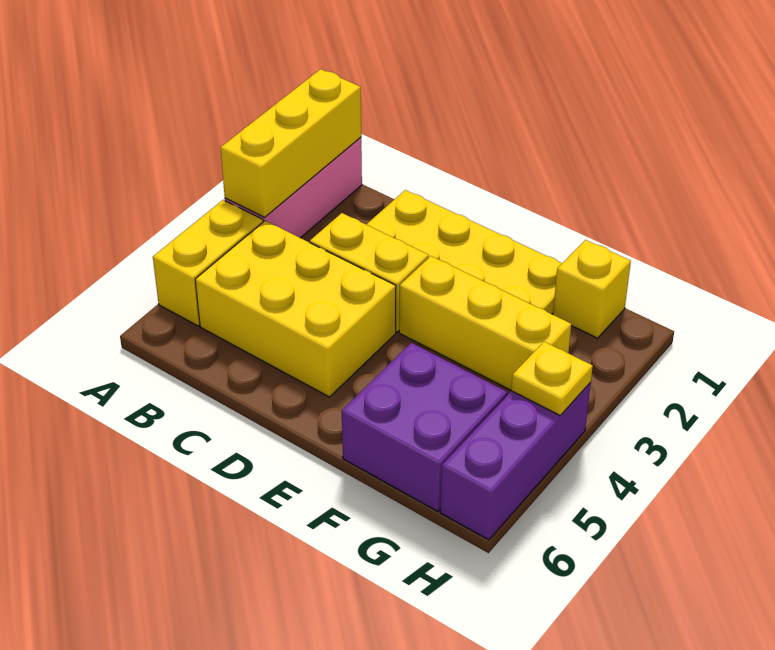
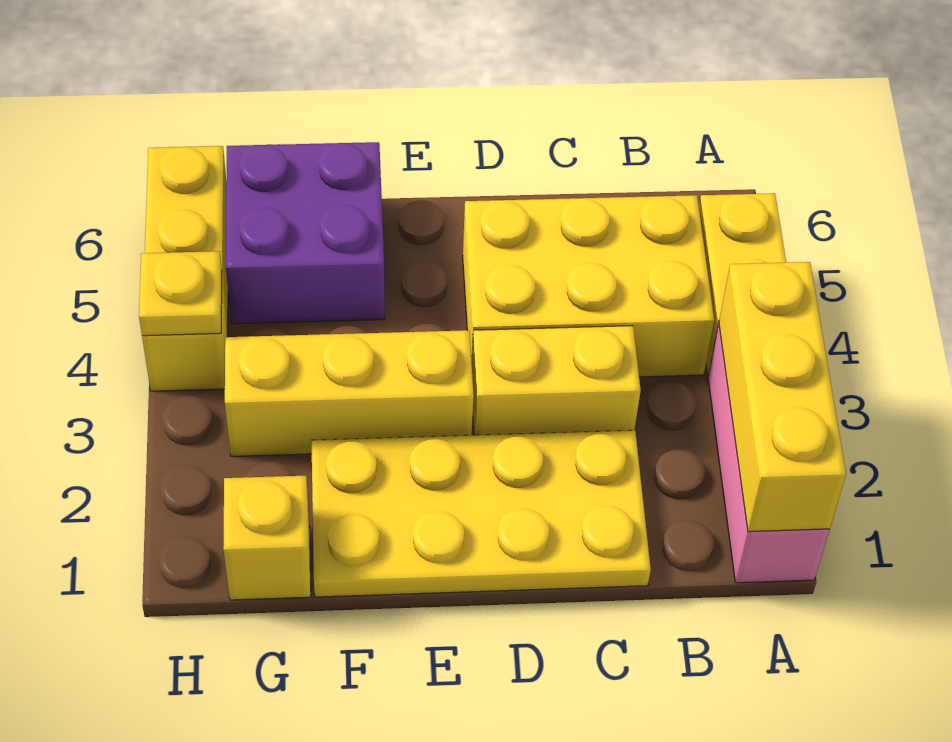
purple 1x3 brick [440,383,591,540] -> yellow 1x3 brick [142,146,228,391]

